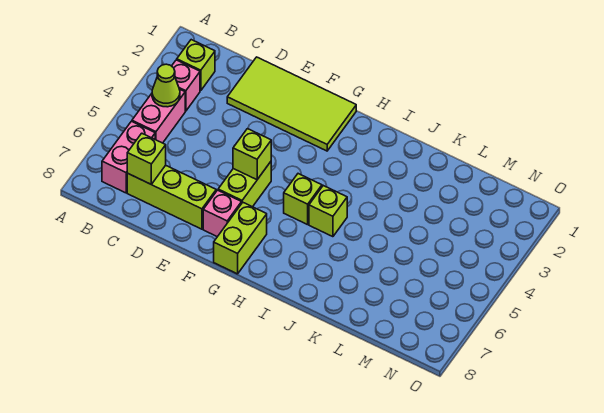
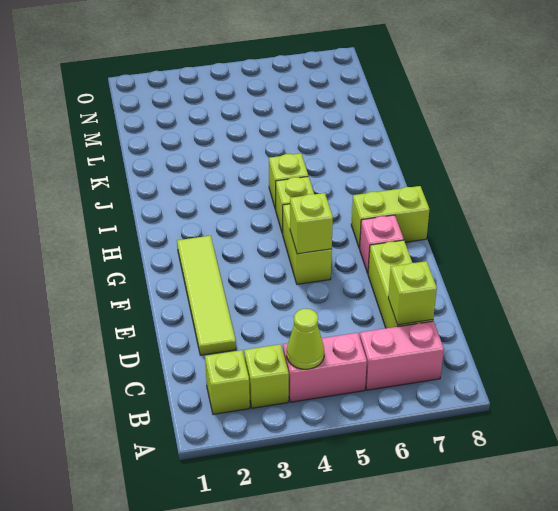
pink 1x1 brick [172,60,200,111] -> lime 1x1 brick [244,344,289,408]
lime 2x4 tile [227,57,356,151] -> lime 1x4 tile [177,236,236,355]
lime 1x2 brick [218,162,271,207] -> lime 1x2 brick turned to [283,204,332,284]

